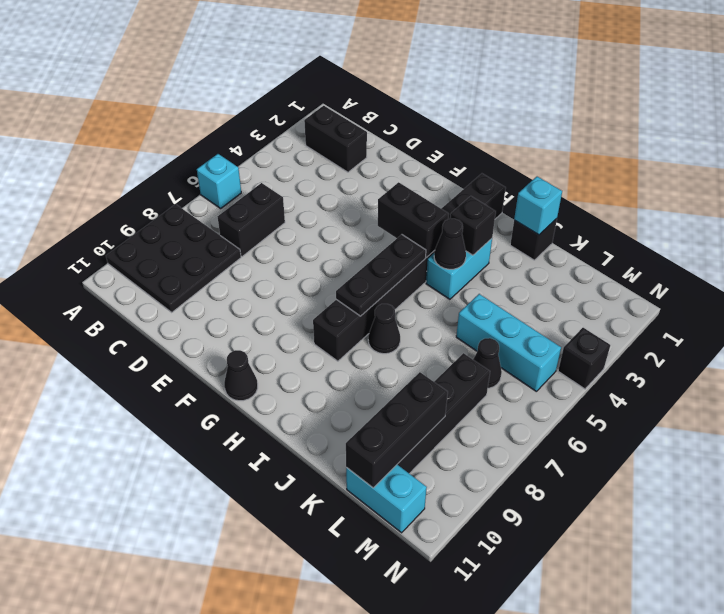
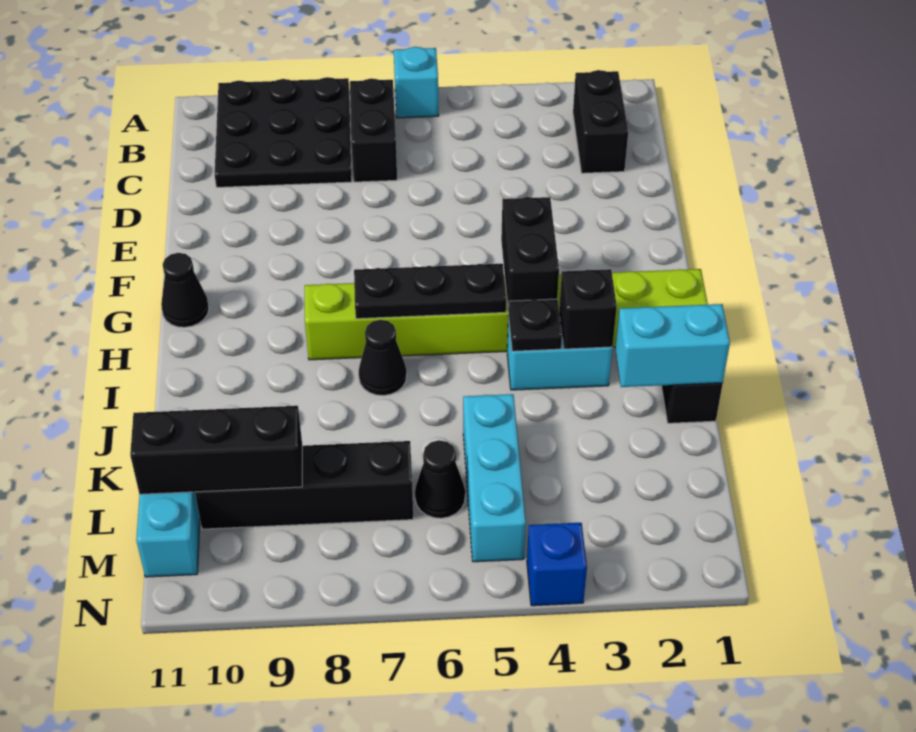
black 1x2 brick [218,183,285,257] -> black 1x2 brick turned to [350,78,397,182]
black 1x8 brick [313,174,506,361] -> lime 1x8 brick [305,269,708,360]
black 1x1 cone [434,219,466,269] -> black 1x1 plate [509,299,562,351]
cyan 1x1 brick [514,177,562,235] -> cyan 1x2 brick [615,304,730,387]
black 1x1 brick [558,328,610,389] -> blue 1x1 brick [527,523,587,606]

